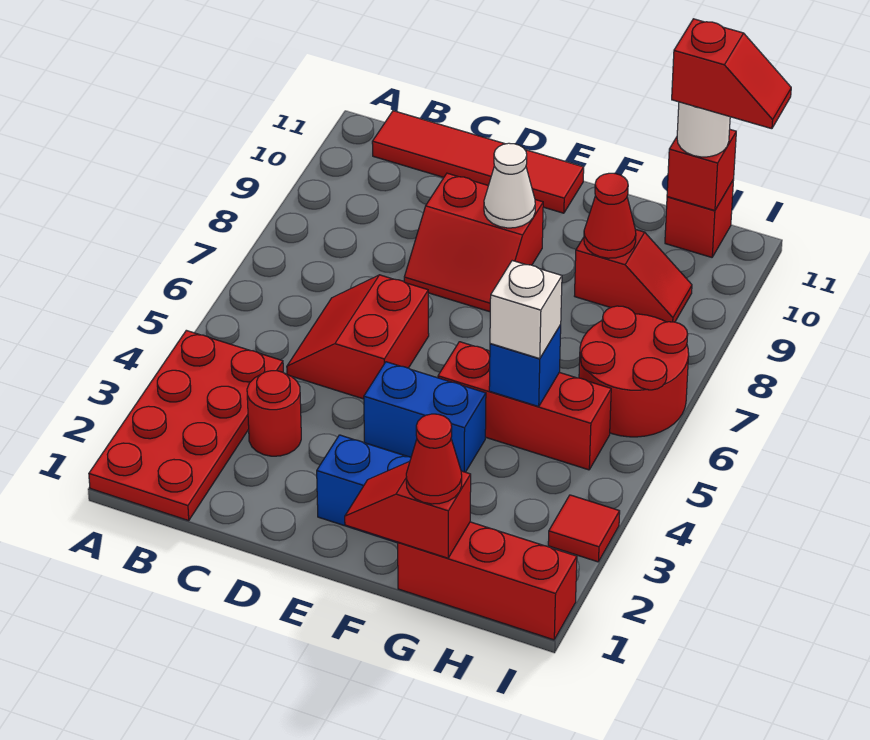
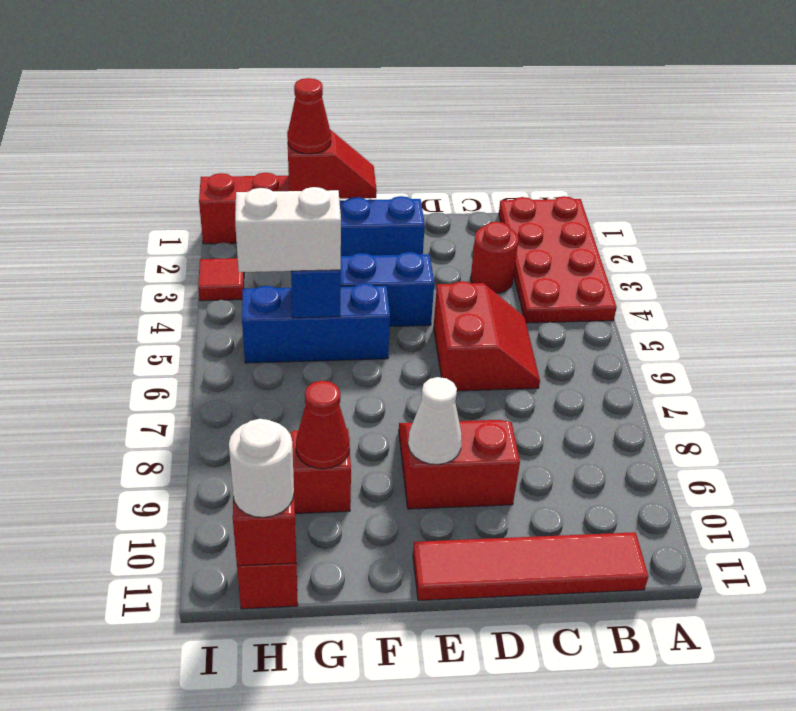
red 1x3 brick [438,342,611,470] -> blue 1x3 brick [242,283,390,363]
white 1x1 brick [490,261,562,359] -> white 1x2 brick [235,187,341,272]
red 2x2 round brick [579,306,689,437] -> none
red 1x2 slope [672,19,791,129] -> none

